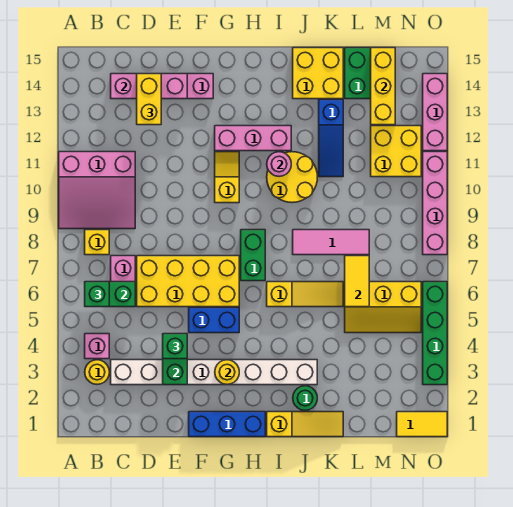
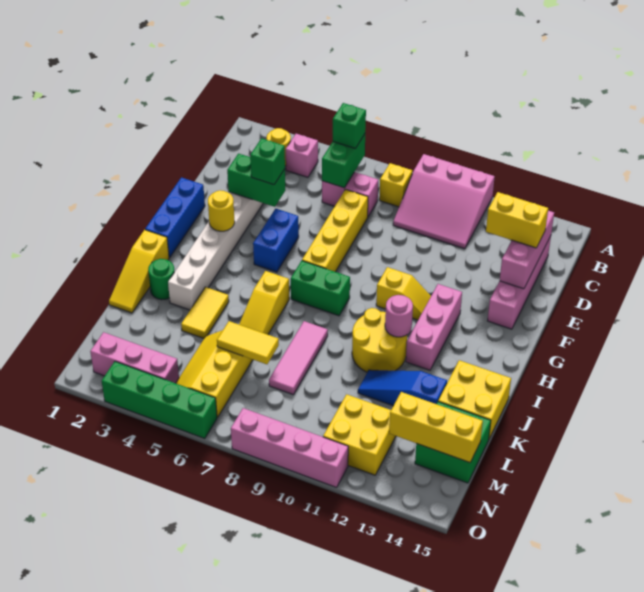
pink 3x3 slope [59,152,135,229] -> pink 3x3 slope turned to [393,154,495,249]
yellow 2x4 brick [137,256,239,307] -> yellow 1x4 brick [302,189,368,272]
yellow 1x2 tile [397,412,447,437] -> yellow 1x2 tile moved to [181,287,229,338]
pink 1x3 brick [423,74,447,151] -> pink 1x3 brick moved to [90,332,179,383]

